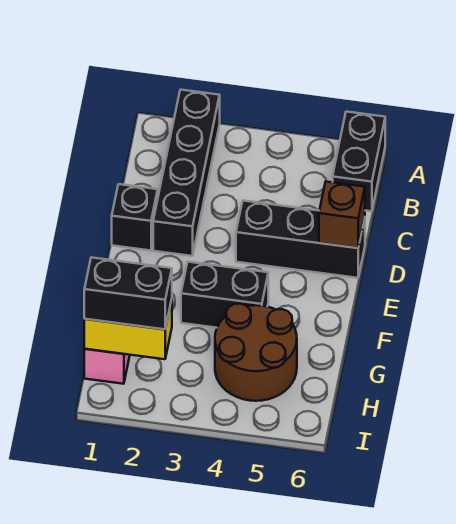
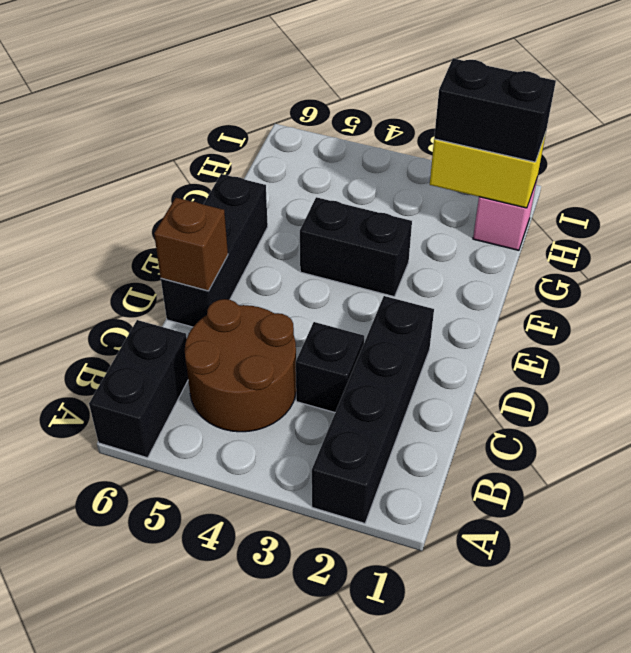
black 1x1 brick [112,184,158,251] -> black 1x1 brick moved to [296,322,364,413]
black 1x3 brick [236,201,365,278] -> black 1x3 brick turned to [161,174,268,327]
brown 2x2 round brick [215,304,297,401] -> brown 2x2 round brick moved to [185,299,296,432]

